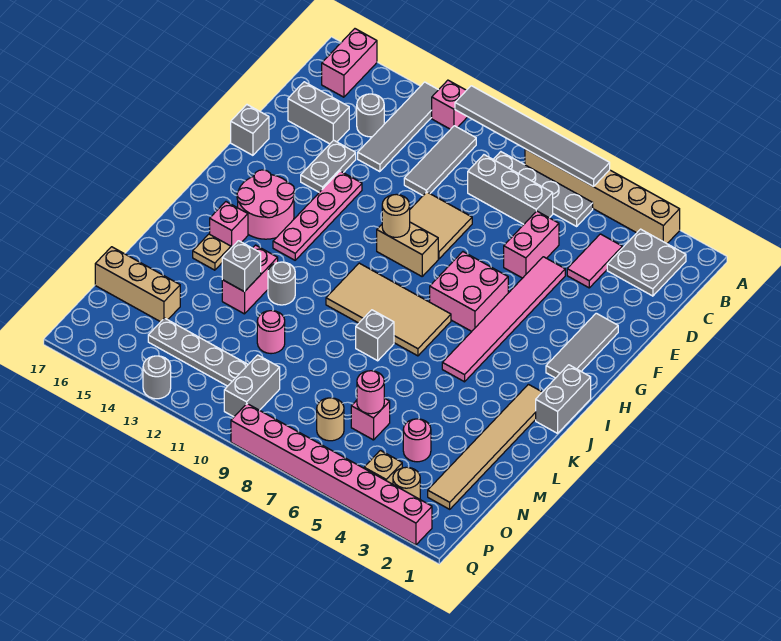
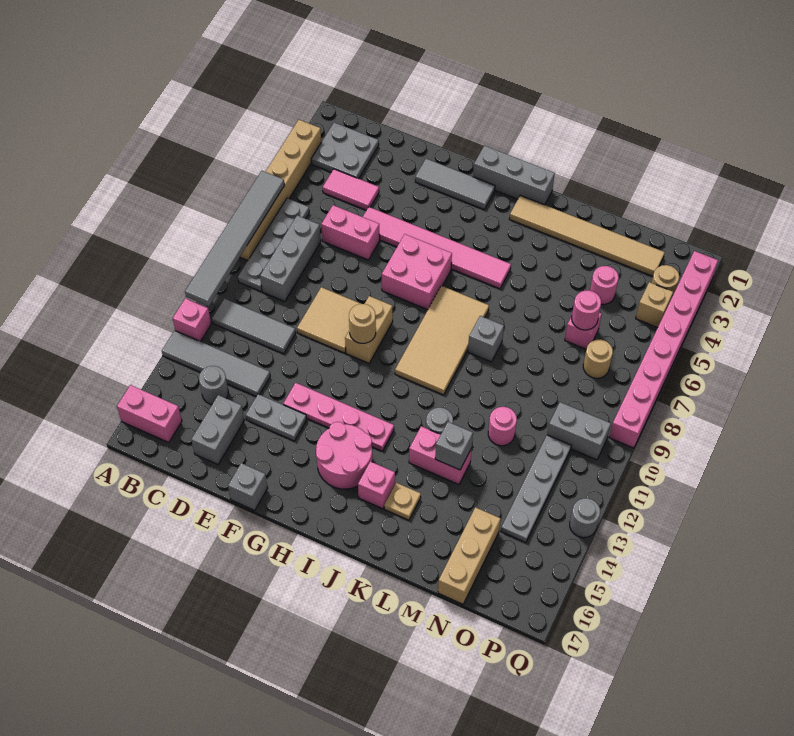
grey 1x2 brick [536,365,591,433] -> grey 1x3 brick [473,146,555,205]

